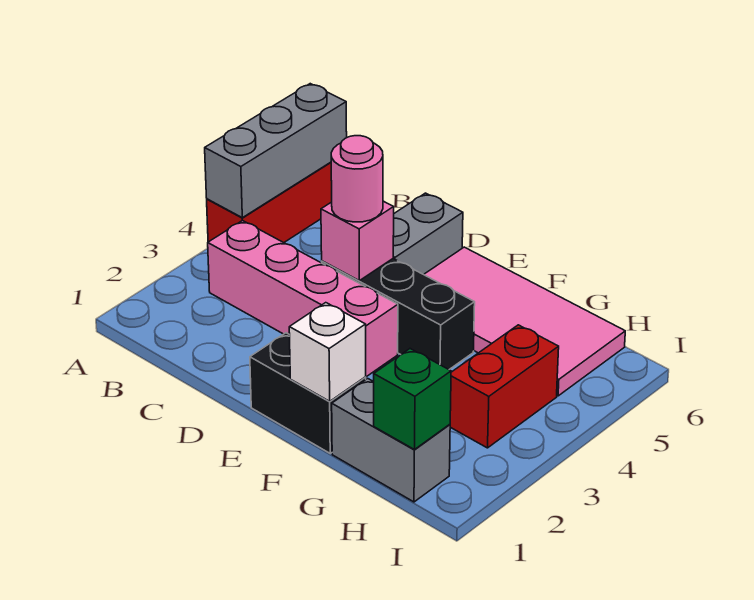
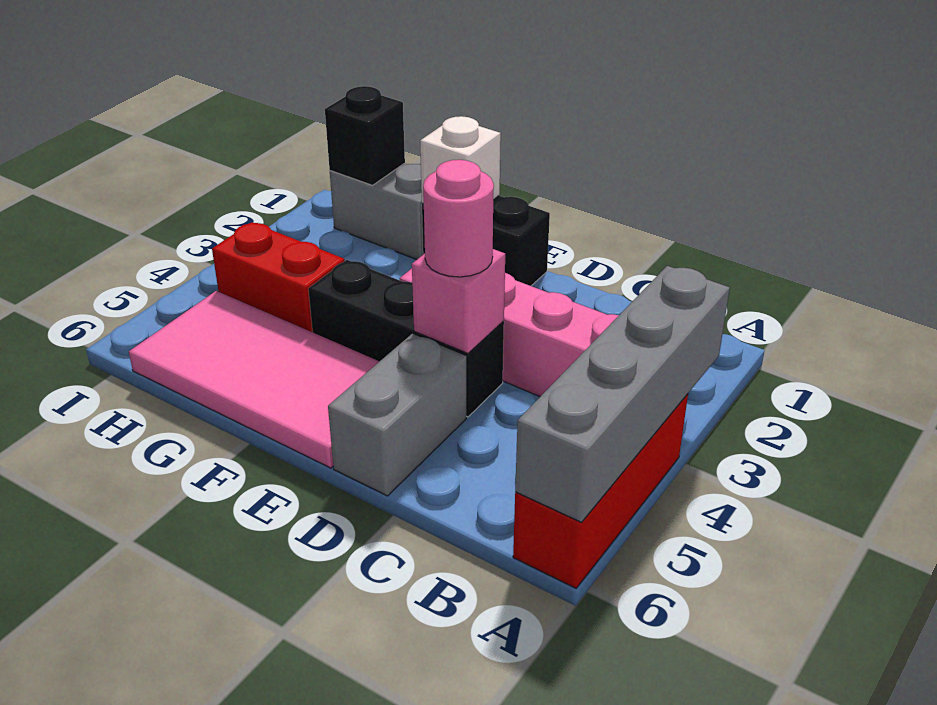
grey 1x3 brick [205,84,347,218] -> grey 1x4 brick [515,266,730,522]
green 1x1 brick [374,349,451,450] -> black 1x1 brick [325,86,405,185]
red 1x2 brick [450,325,559,448] -> red 1x2 brick turned to [212,222,345,332]

